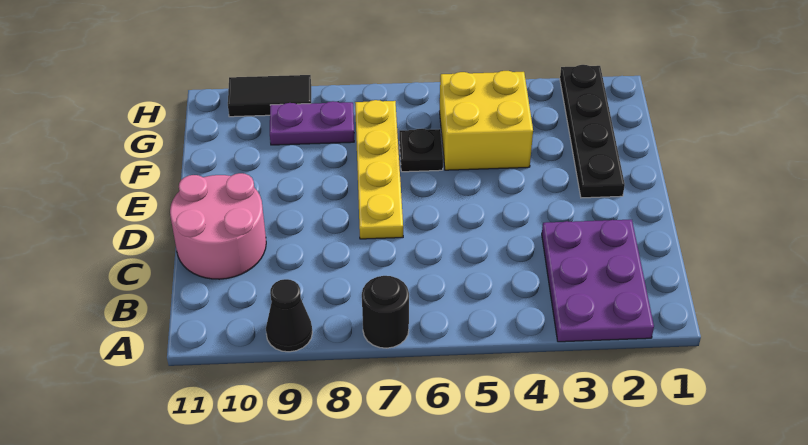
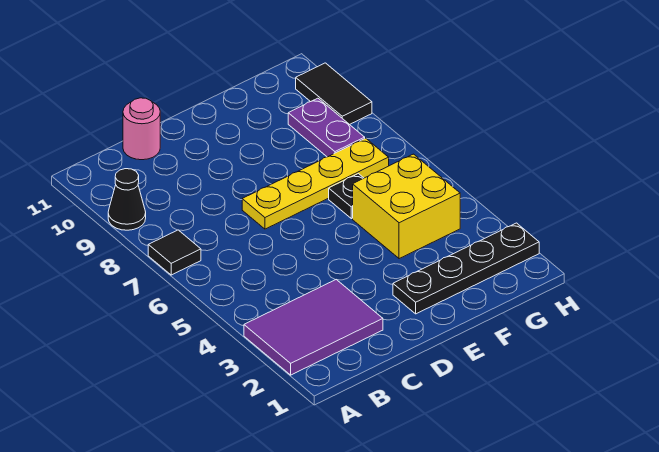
purple 2x3 plate [542,220,654,342] -> purple 2x3 tile [244,280,383,375]
black 1x1 round brick [362,276,409,348] -> black 1x1 tile [148,230,201,275]
pink 2x2 round brick [170,173,266,279] -> pink 1x1 round brick [123,98,160,160]

